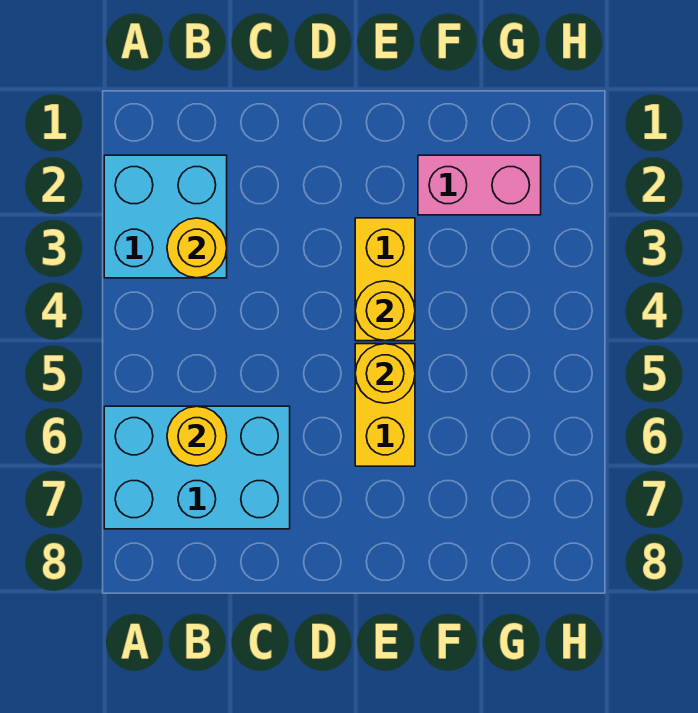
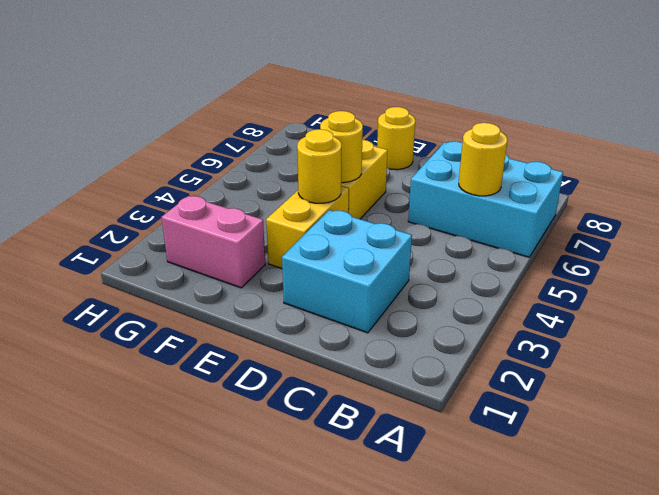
cyan 2x2 brick [104,155,227,278] -> cyan 2x2 brick moved to [282,210,412,333]
yellow 1x1 round brick [167,218,227,278] -> yellow 1x1 round brick moved to [377,107,415,170]

